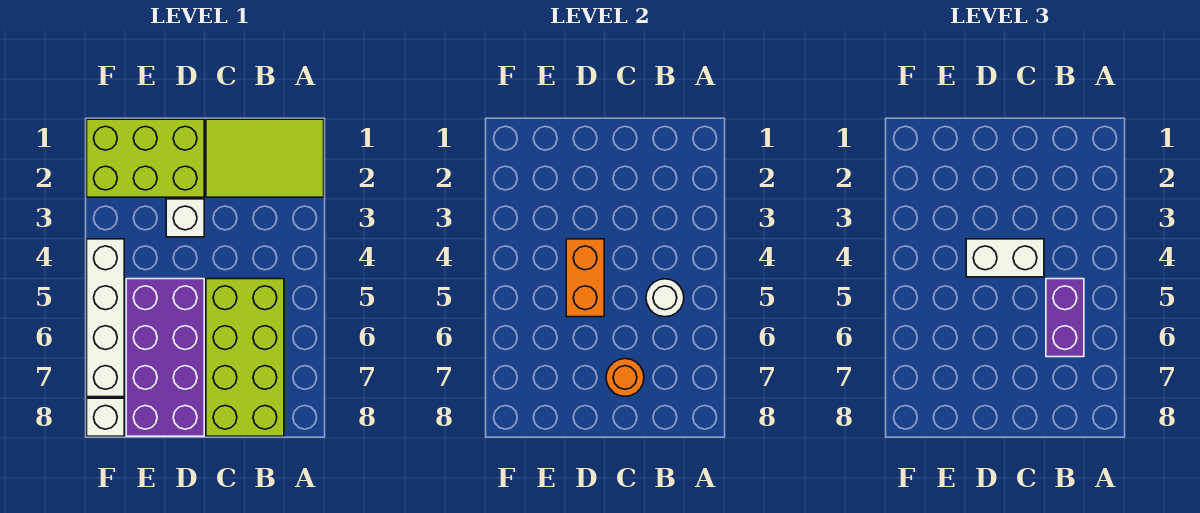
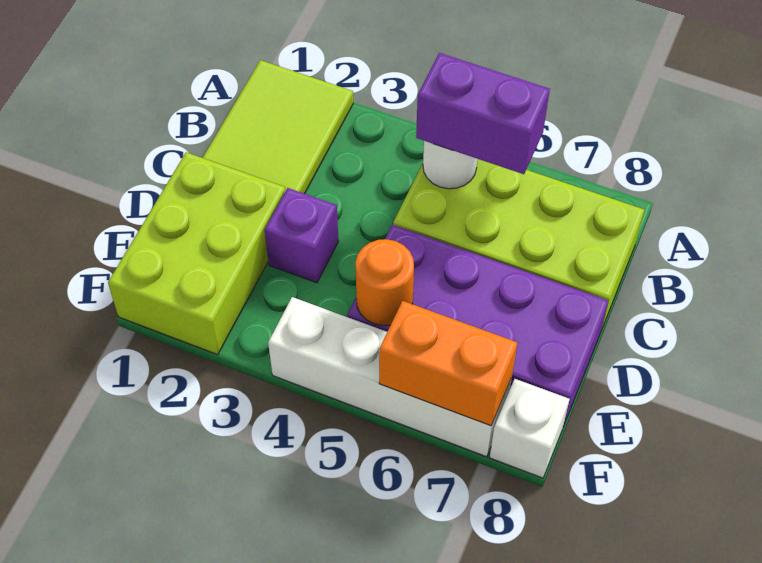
white 1x2 brick [966,239,1044,277] -> none
orange 1x1 round brick [606,359,644,396] -> orange 1x1 round brick moved to [355,239,414,326]
white 1x1 brick [166,199,204,237] -> purple 1x1 brick [265,188,338,283]
orange 1x2 brick [566,239,604,317] -> orange 1x2 brick moved to [379,301,517,426]

